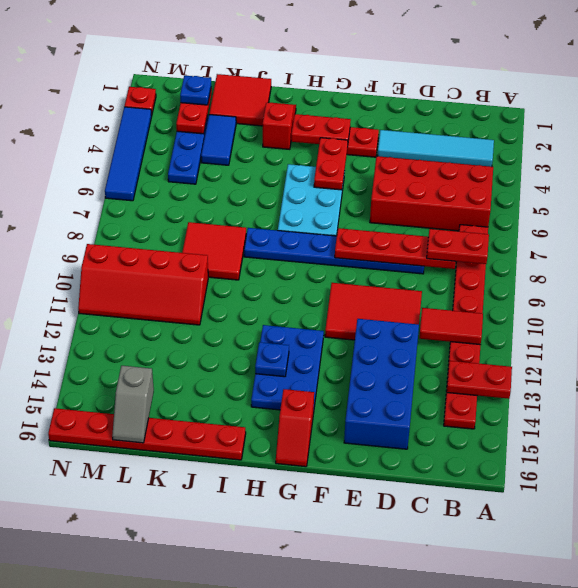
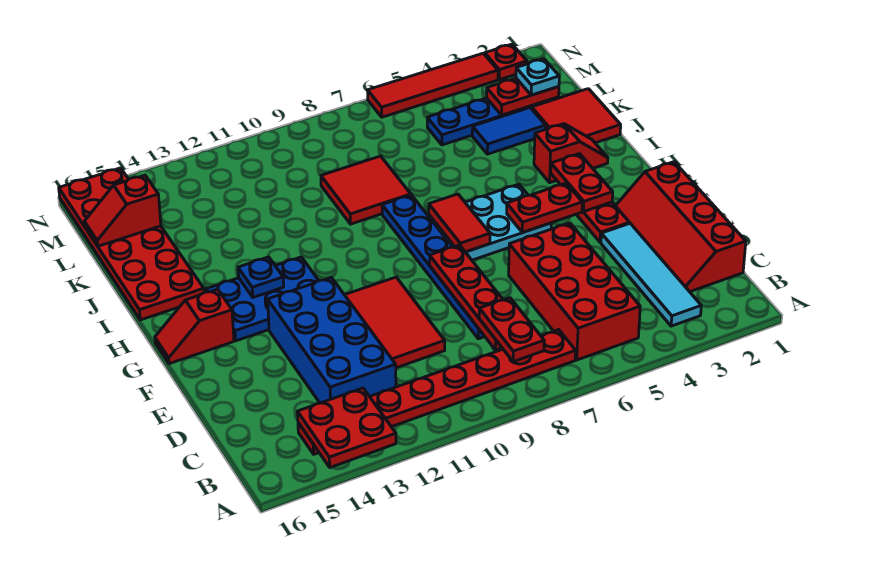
red 1x2 plate [447,361,512,399] -> red 2x2 plate [297,388,396,467]
red 1x2 tile [419,308,483,345] -> red 1x2 tile moved to [429,194,490,252]
blue 2x4 brick [344,319,419,449] -> blue 2x4 brick turned to [268,277,396,403]
red 1x6 plate [48,408,246,460] -> red 2x6 plate [59,168,204,320]
red 2x4 slope [78,244,208,325] -> red 2x4 slope moved to [616,162,746,292]
blue 1x1 plate [180,76,211,105] -> cyan 1x1 plate [516,59,559,95]
grey 1x2 slope [112,366,154,443] -> red 1x2 slope [84,175,161,246]
blue 1x4 tile [105,107,152,201] -> red 1x4 tile [368,53,498,117]

